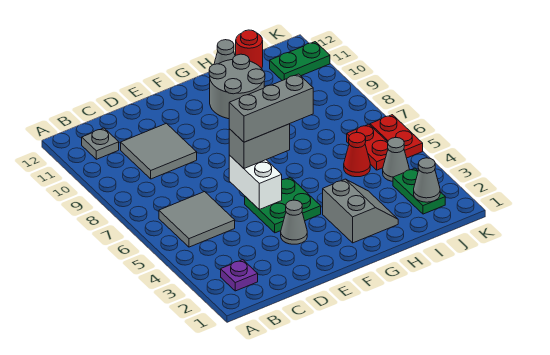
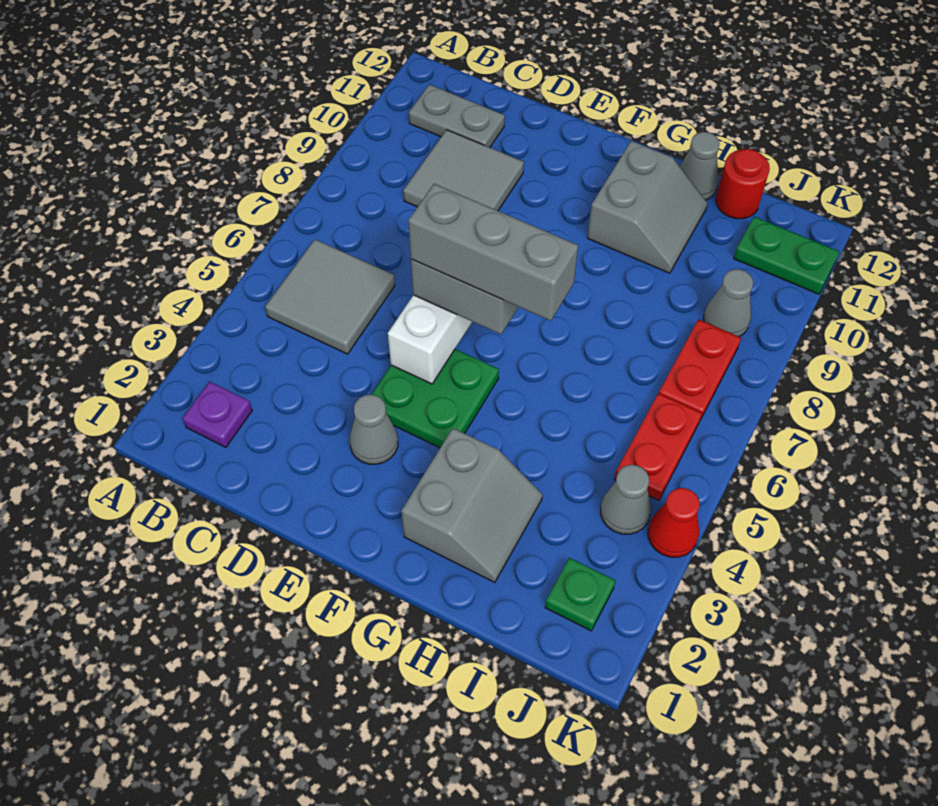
grey 1x1 plate [82,128,119,159] -> grey 1x2 plate [409,85,505,147]
grey 2x2 round brick [209,54,265,119] -> grey 2x2 slope [587,141,707,273]
red 1x1 cone [344,133,370,177] -> red 1x1 cone moved to [648,488,700,557]
green 1x2 plate [393,168,445,214] -> green 1x1 plate [545,558,616,631]
grey 1x1 cone [414,158,440,202] -> grey 1x1 cone moved to [704,269,753,337]
red 1x2 plate [370,115,423,158] -> red 1x2 plate moved to [659,319,741,420]

